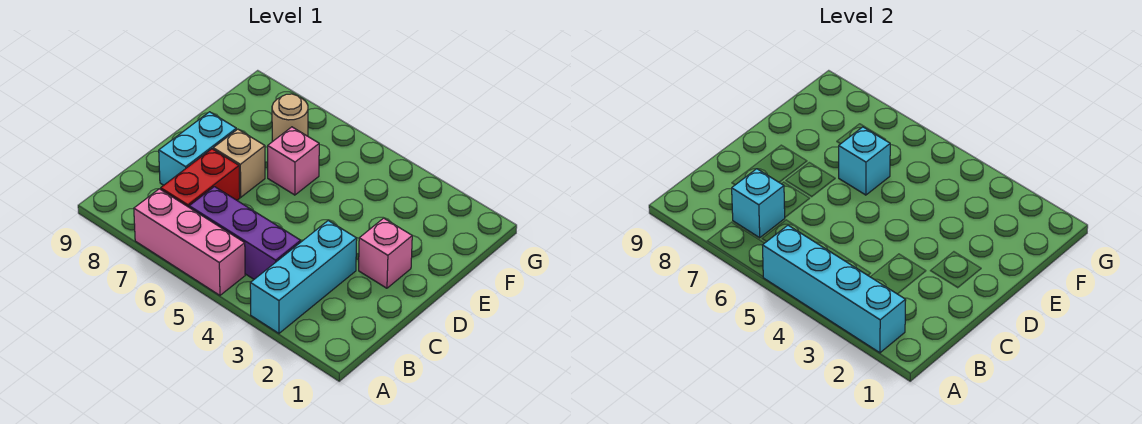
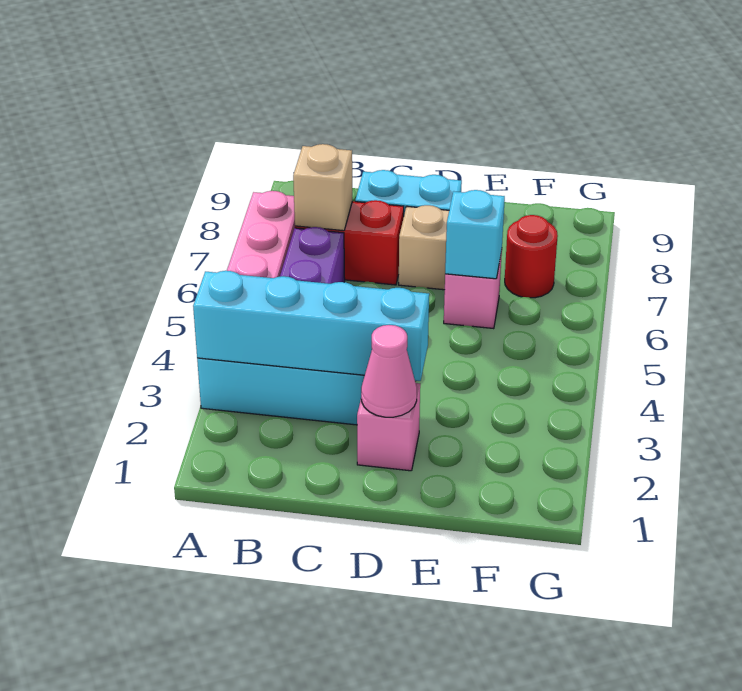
cyan 1x4 brick [762,225,906,353] -> cyan 1x4 brick turned to [193,271,429,381]
cyan 1x1 brick [732,169,785,238] -> tan 1x1 brick [293,144,352,231]
none -> pink 1x1 cone [361,325,417,417]
tan 1x1 round brick [272,94,308,142] -> red 1x1 round brick [505,215,558,298]

